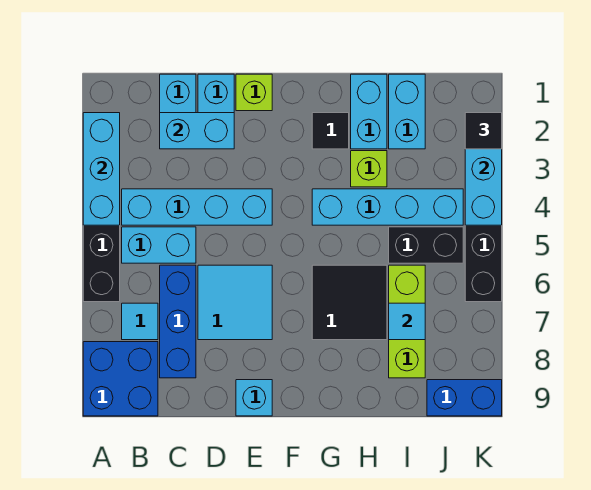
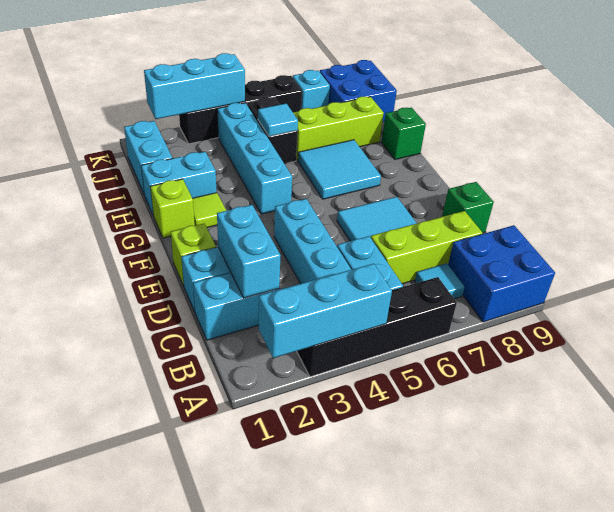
blue 1x3 brick [160,265,196,378] -> lime 1x3 brick [371,211,482,284]
none -> green 1x1 brick [442,182,494,233]
cyan 1x1 brick [236,380,272,416] -> cyan 1x1 brick moved to [293,70,330,109]
black 1x1 tile [312,113,349,149] -> lime 1x1 tile [192,193,226,227]
black 2x2 tile [312,265,387,340] -> cyan 2x2 tile [298,140,381,199]
lime 1x1 brick [351,151,387,187] -> lime 1x1 brick moved to [150,179,195,238]
none -> green 1x1 brick [382,108,426,159]
cyan 1x2 brick [389,74,425,149] -> cyan 1x2 brick turned to [124,121,172,195]
cyan 1x1 tile [389,303,425,340] -> cyan 1x1 tile moved to [258,104,298,137]
blue 1x2 brick [427,380,502,416] -> blue 2x2 brick [320,60,397,122]
black 1x1 tile [465,113,502,149] -> none

